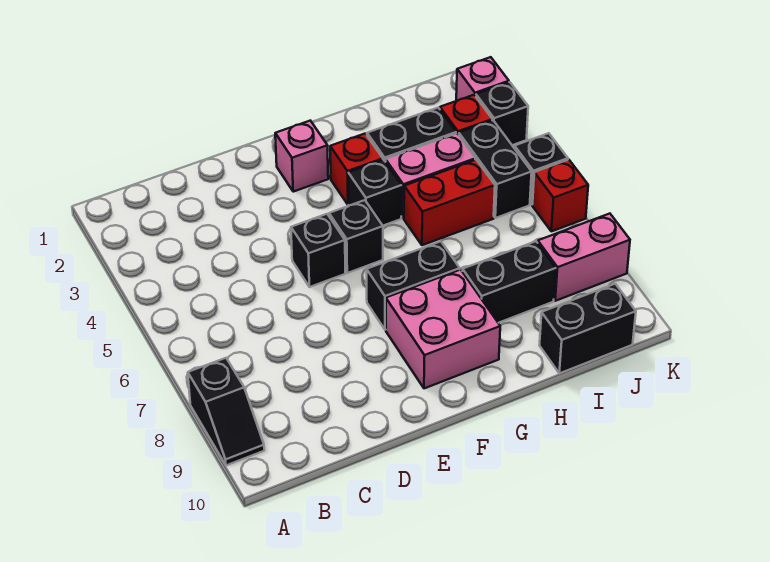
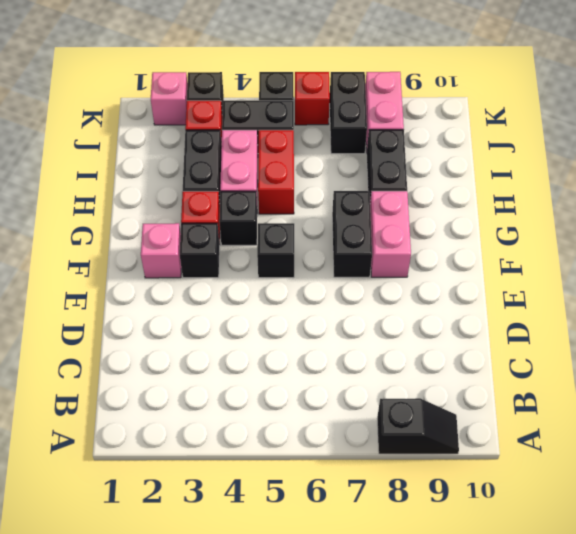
black 1x1 brick [291,214,345,287] -> black 1x1 brick moved to [180,223,220,278]
pink 2x2 brick [386,270,500,388] -> pink 1x2 brick [370,191,411,277]
black 1x2 brick [539,284,636,373] -> black 1x2 brick moved to [330,72,367,154]

